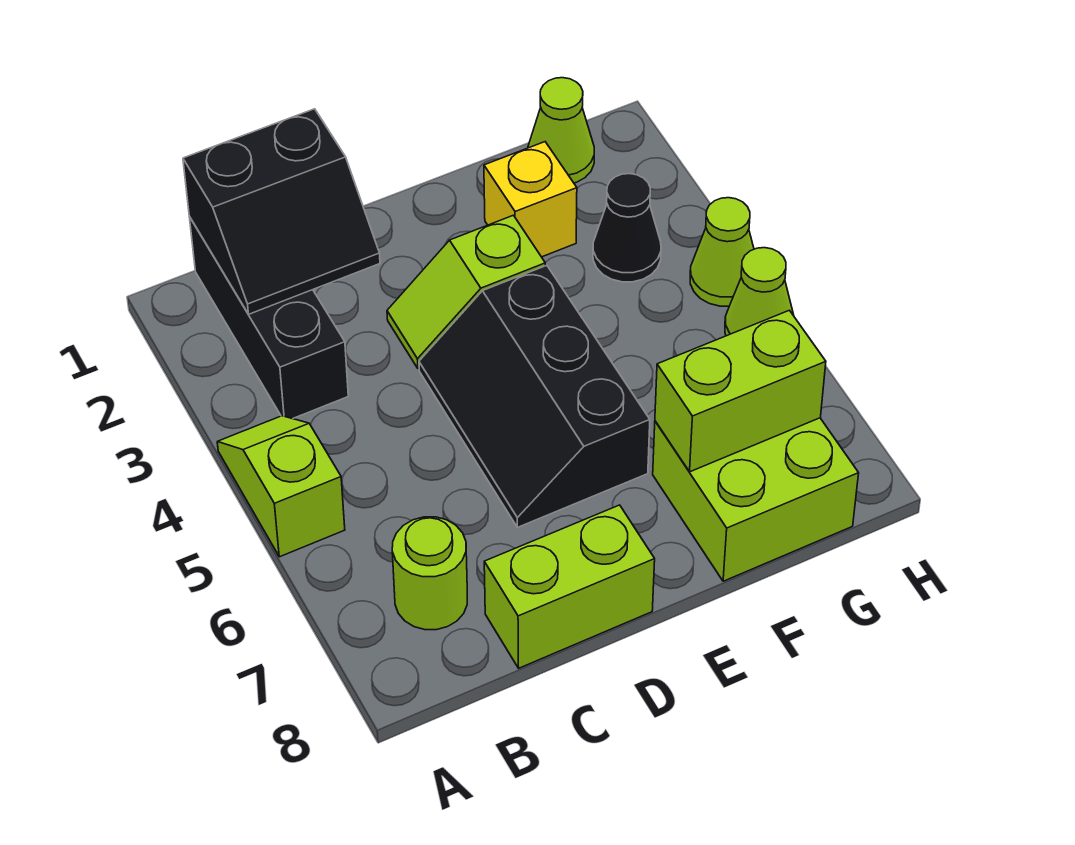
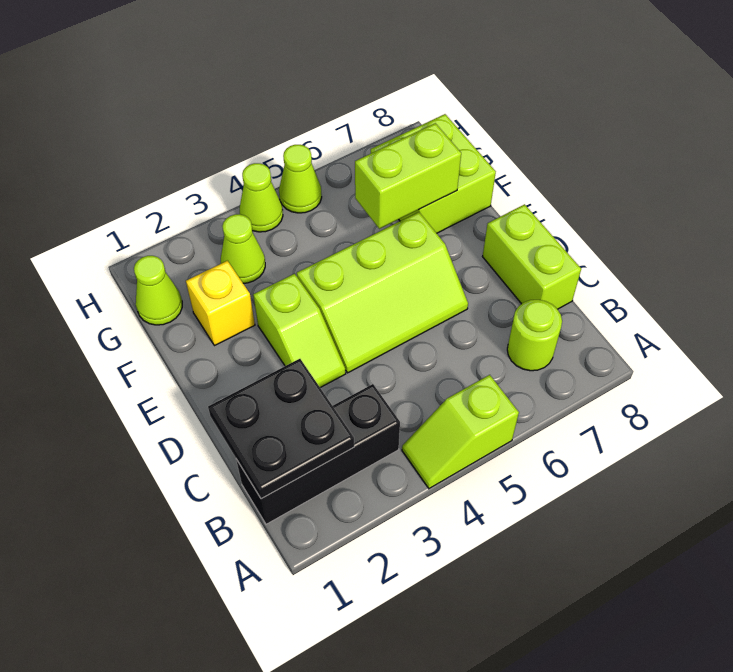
black 2x2 slope [183,109,380,314] -> black 2x2 plate [208,359,354,499]
black 2x3 slope [419,266,650,527] -> lime 2x3 slope [297,212,468,373]
lime 1x2 brick [655,310,826,472] -> lime 1x2 brick turned to [355,123,461,229]
black 1x1 cone [593,174,661,282] -> lime 1x1 cone [221,214,265,283]

